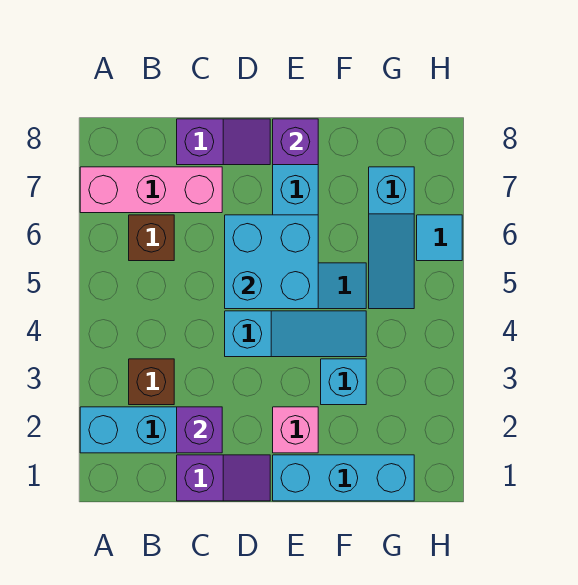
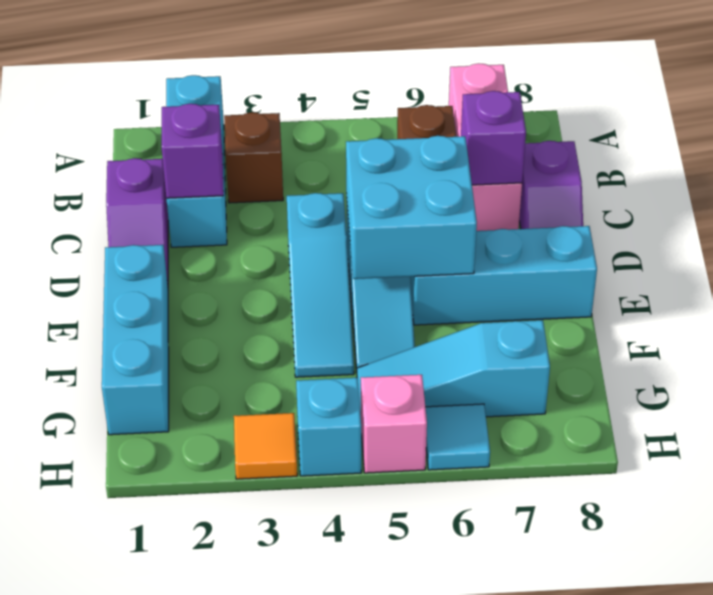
pink 1x1 brick [273,407,318,453] -> pink 1x1 brick moved to [360,375,427,473]
purple 1x1 brick [273,119,318,165] -> purple 1x1 brick moved to [461,91,526,185]
cyan 1x1 brick [321,359,366,405] -> cyan 1x1 brick moved to [296,378,361,476]
none -> orange 1x1 tile [234,413,297,479]

